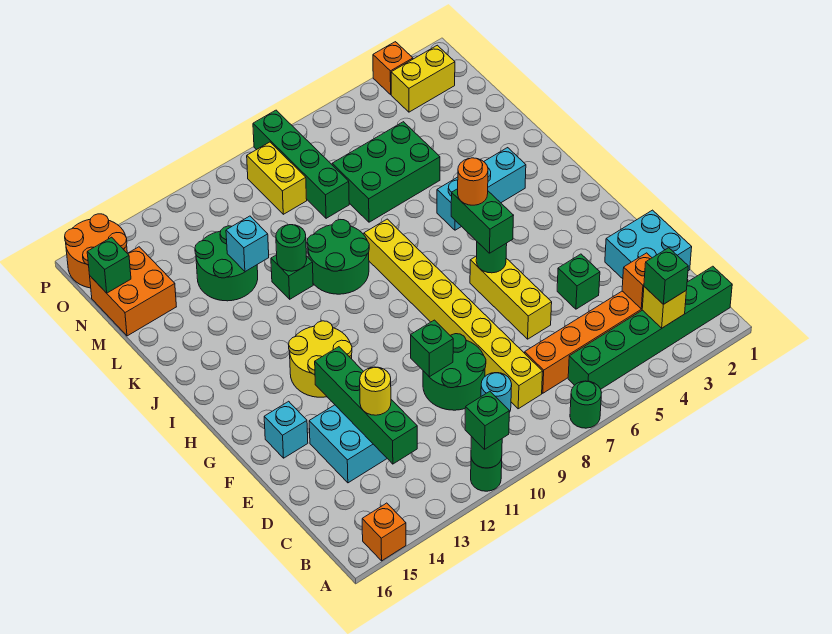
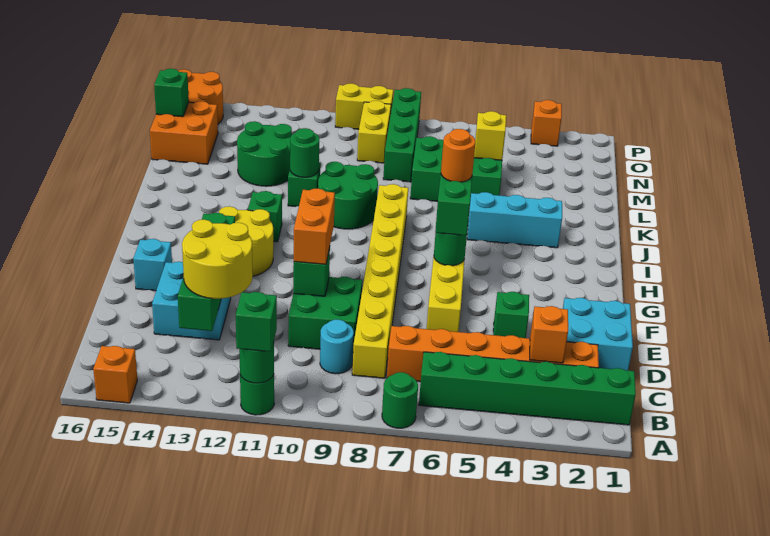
yellow 1x1 brick [642,287,686,328] -> yellow 1x1 brick moved to [474,111,506,160]
green 1x1 brick [644,248,688,304] -> green 1x1 brick moved to [248,191,282,242]
green 2x2 round brick [423,334,486,410] -> green 2x2 brick [288,277,362,349]
yellow 1x1 round brick [360,367,391,415] -> yellow 2x2 round brick [182,220,253,299]
none -> orange 1x2 brick [294,189,335,264]
cyan 1x1 brick [226,216,269,272] -> none
yellow 1x2 brick [391,45,455,112] -> yellow 1x2 brick moved to [335,83,393,129]

